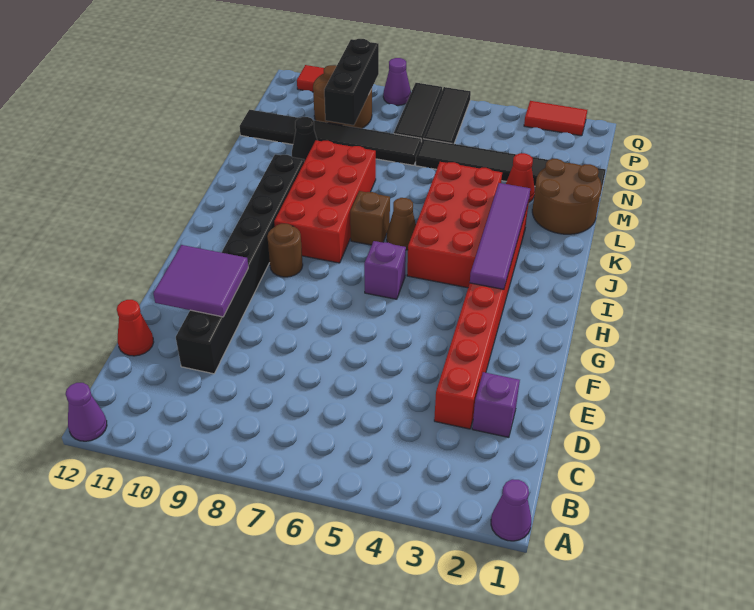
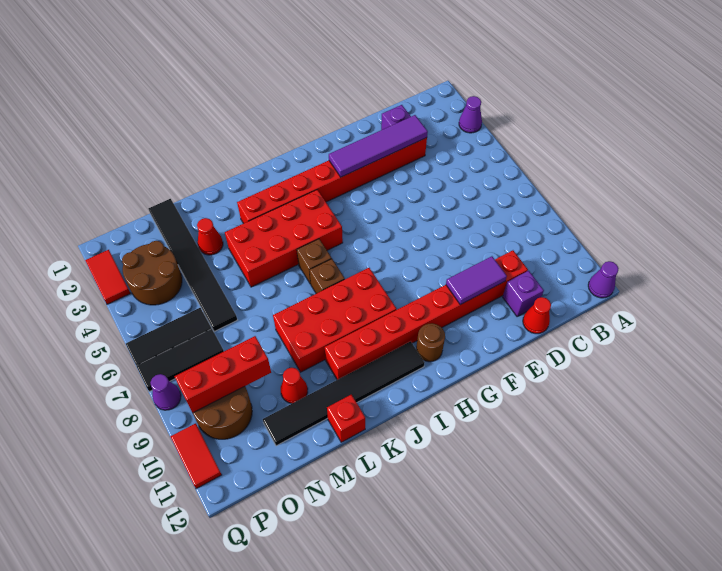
purple 1x1 cone [491,479,531,541] -> purple 1x1 cone moved to [459,96,482,133]
black 1x8 brick [176,154,304,374] -> red 1x8 brick [325,250,528,380]
purple 2x2 tile [153,245,248,317] -> purple 1x2 tile [446,256,507,305]
purple 1x4 tile [470,183,530,289] -> purple 1x4 tile moved to [329,115,428,177]
purple 1x1 brick [364,241,406,299] -> purple 1x1 brick moved to [503,271,544,317]
brown 1x1 round brick [267,224,303,277] -> brown 1x1 round brick moved to [416,323,445,362]
brown 1x1 cone [387,198,416,250] -> brown 1x1 brick [297,239,332,284]
brown 2x2 round brick [532,159,602,234] -> brown 2x2 round brick moved to [122,241,182,305]
none -> red 1x1 brick [327,395,365,442]
black 1x1 cone [292,117,317,162] -> red 1x1 cone [281,368,308,403]
black 1x6 tile [239,110,421,165] -> black 1x6 tile turned to [263,341,424,446]
black 1x3 brick [324,39,379,125] -> red 1x3 brick [175,336,271,413]

